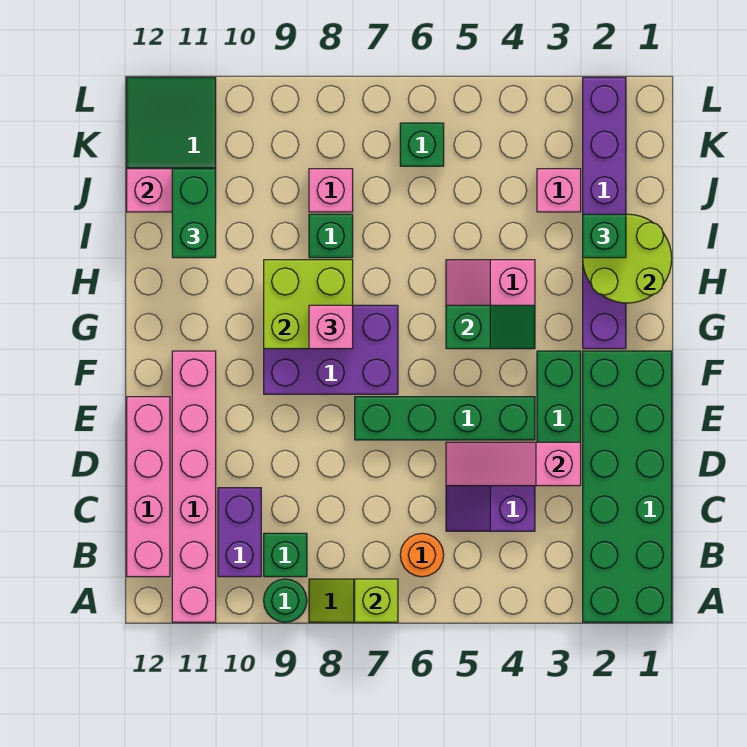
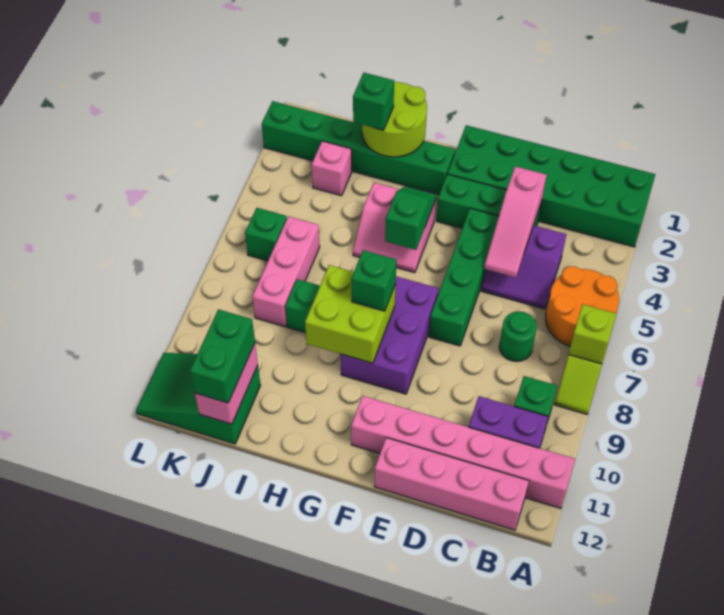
green 1x1 round brick [264,579,307,622] -> green 1x1 round brick moved to [499,311,537,361]
orange 1x1 round brick [400,533,444,577] -> orange 2x2 round brick [546,266,619,346]
purple 1x6 brick [583,77,626,349] -> green 1x6 brick [262,101,455,195]
pink 1x1 brick [309,305,353,349] -> green 1x1 brick [351,250,396,311]
green 1x2 brick [172,169,216,258] -> green 1x2 brick turned to [190,309,255,403]
pink 1x1 brick [309,169,353,212] -> pink 1x3 brick [252,216,320,327]

